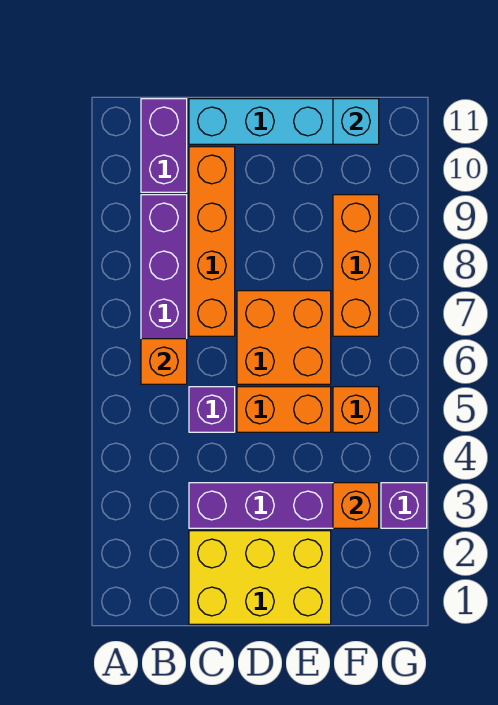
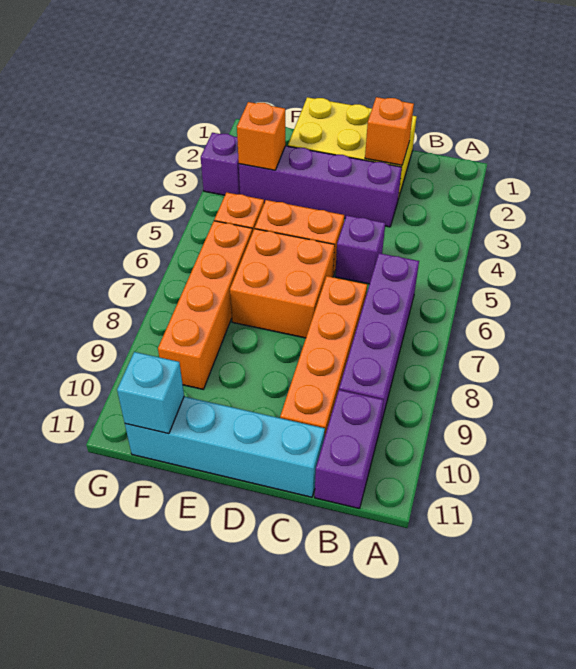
orange 1x1 brick [141,339,187,384] -> orange 1x1 brick moved to [365,97,414,165]
orange 1x3 brick [333,195,379,336] -> orange 1x4 brick [158,221,252,389]

